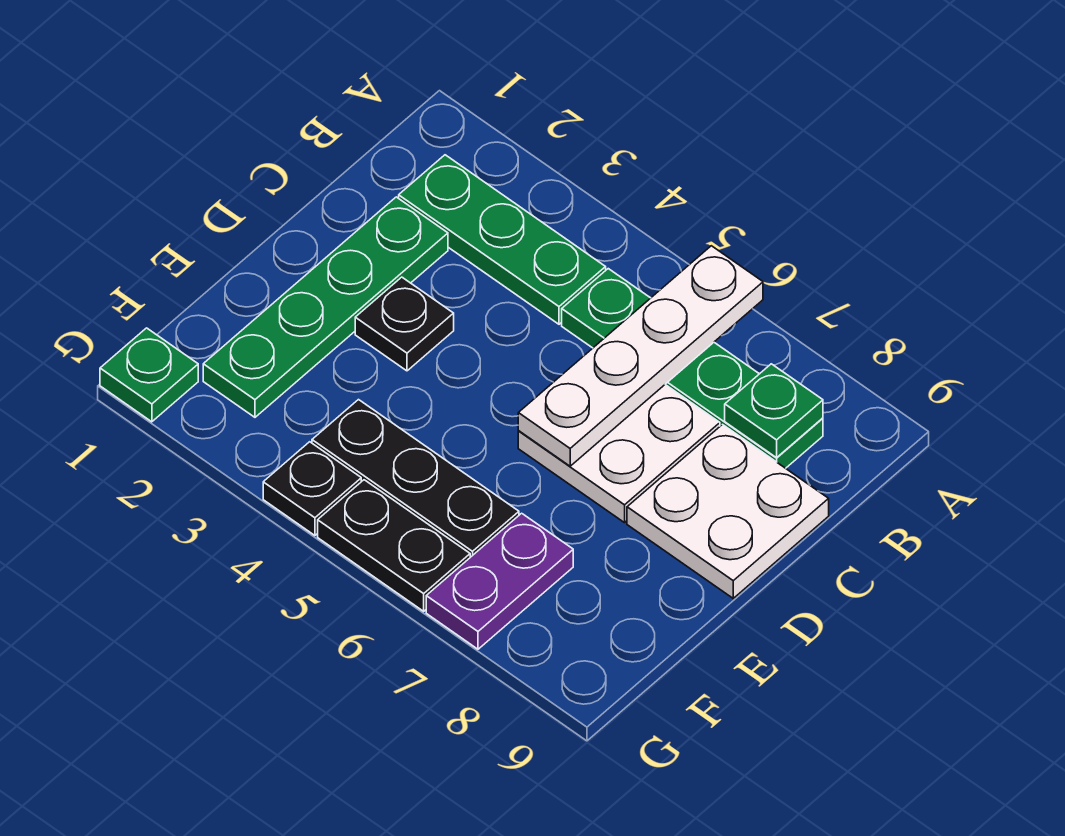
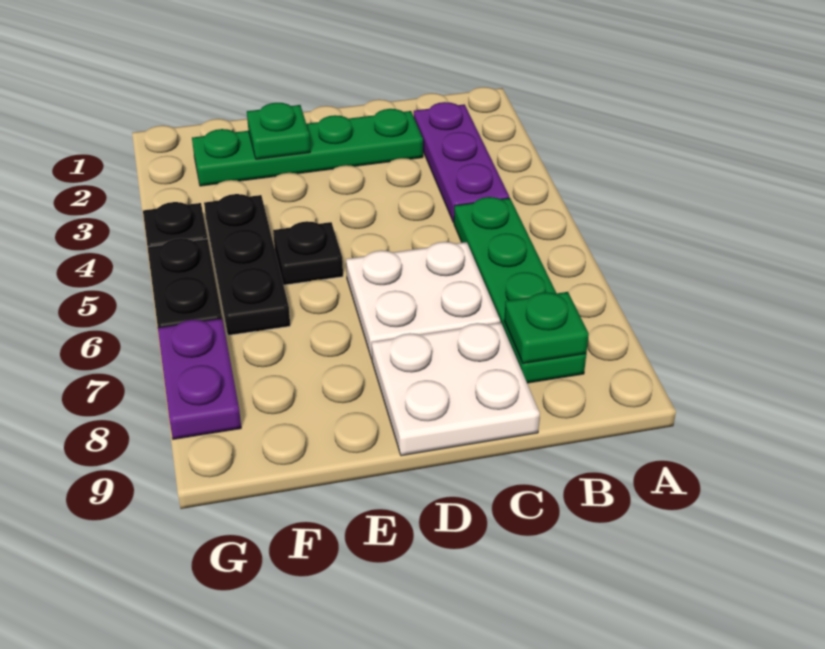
white 1x4 plate [518,246,763,466] -> none
green 1x3 plate [399,155,606,324] -> purple 1x3 plate [414,102,509,223]
black 1x1 plate [355,277,454,371] -> black 1x1 plate moved to [273,221,343,285]
purple 1x2 plate [426,513,573,649] -> purple 1x2 plate turned to [158,319,241,439]
green 1x1 plate [100,328,198,422] -> green 1x1 plate moved to [247,103,310,159]

